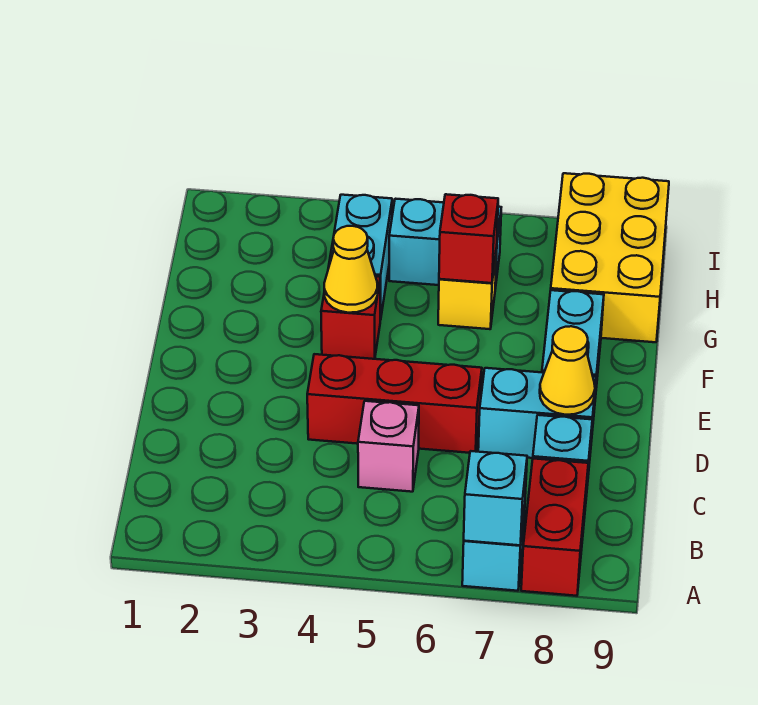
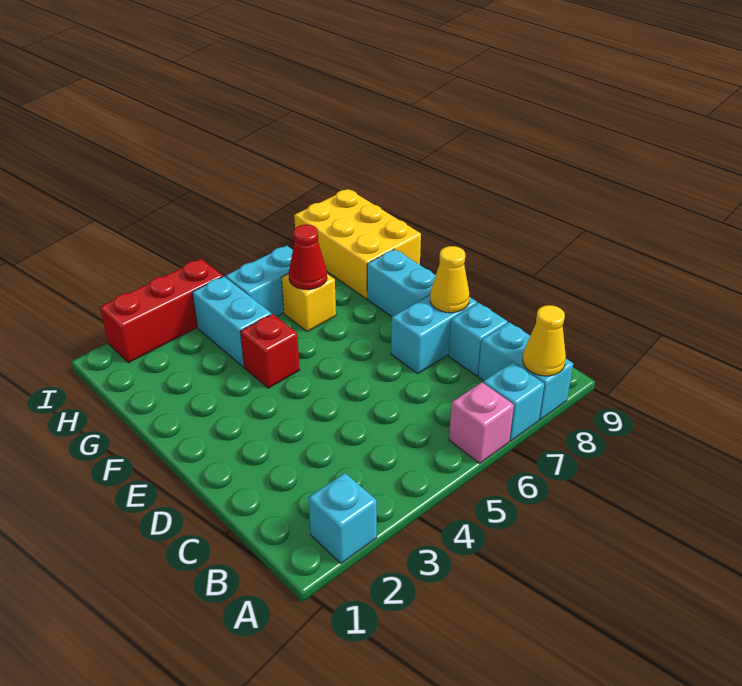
cyan 1x1 brick [464,451,527,545] -> cyan 1x1 brick moved to [308,473,377,563]
red 1x2 brick [521,459,588,596] -> cyan 1x2 brick [478,322,573,420]
pink 1x1 brick [358,401,419,492] -> pink 1x1 brick moved to [449,382,514,463]
red 1x3 brick [307,354,482,453] -> red 1x3 brick moved to [100,259,223,363]
yellow 1x1 cone [324,226,378,313] -> yellow 1x1 cone moved to [523,305,566,376]
red 1x1 brick [439,194,498,283] -> red 1x1 cone [289,225,327,289]

